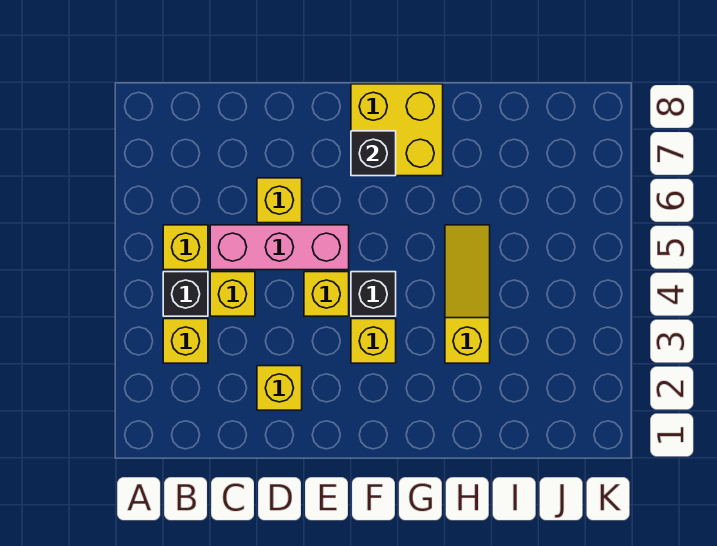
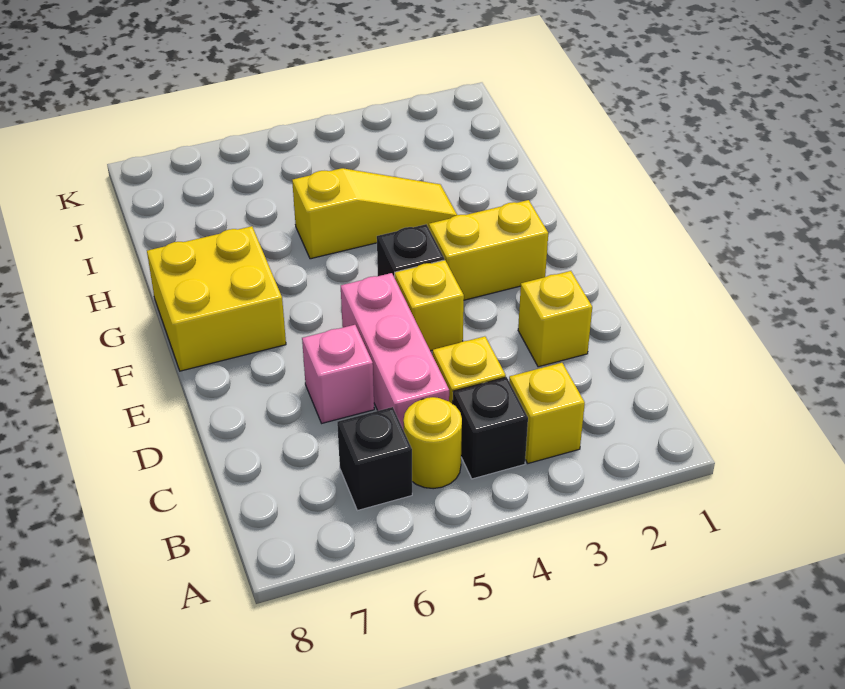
yellow 1x1 brick [163,225,208,270] -> yellow 1x1 round brick [403,397,462,489]
yellow 1x1 brick [257,178,302,223] -> pink 1x1 brick [302,325,374,423]
yellow 1x1 brick [351,319,396,363] -> yellow 1x2 brick [429,200,548,300]
black 1x1 brick [351,131,396,176] -> black 1x1 brick moved to [337,407,412,511]
yellow 1x3 slope [445,225,490,363] -> yellow 1x3 slope turned to [292,168,457,259]

